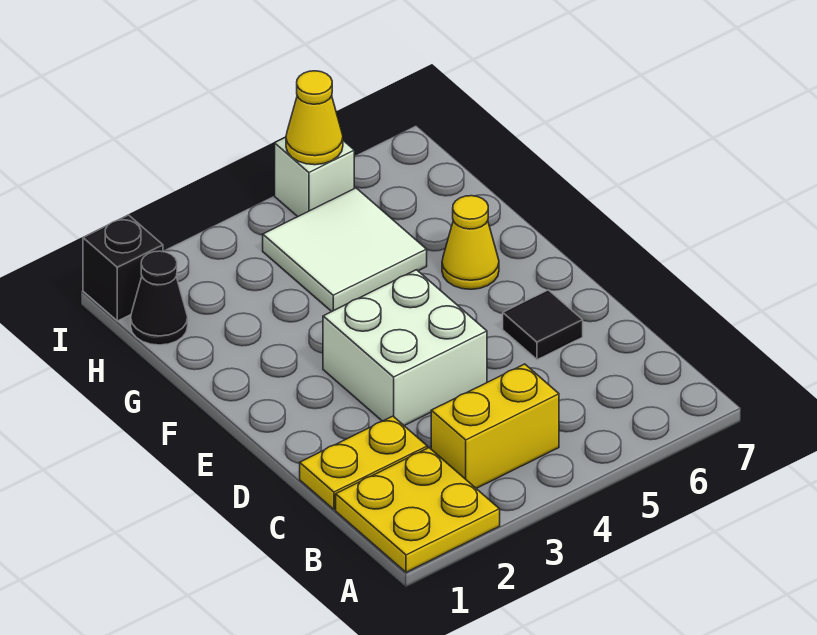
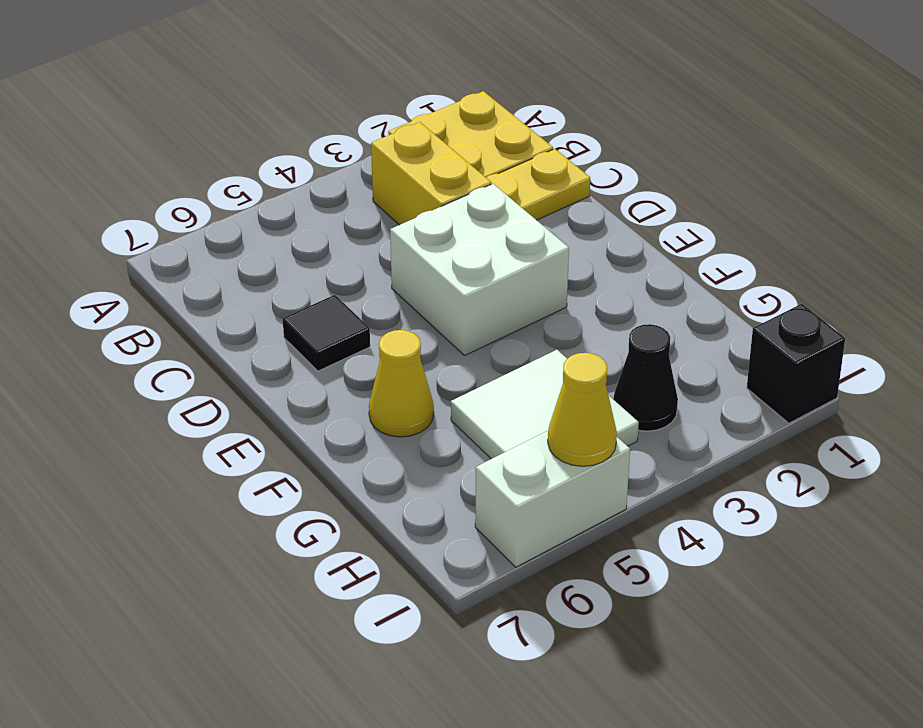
yellow 1x2 brick [431,364,559,488] -> yellow 1x2 brick turned to [371,122,491,225]
black 1x1 cone [131,251,188,345] -> black 1x1 cone moved to [613,324,678,431]
white 1x1 brick [275,137,354,216] -> white 1x2 brick [475,431,630,567]

